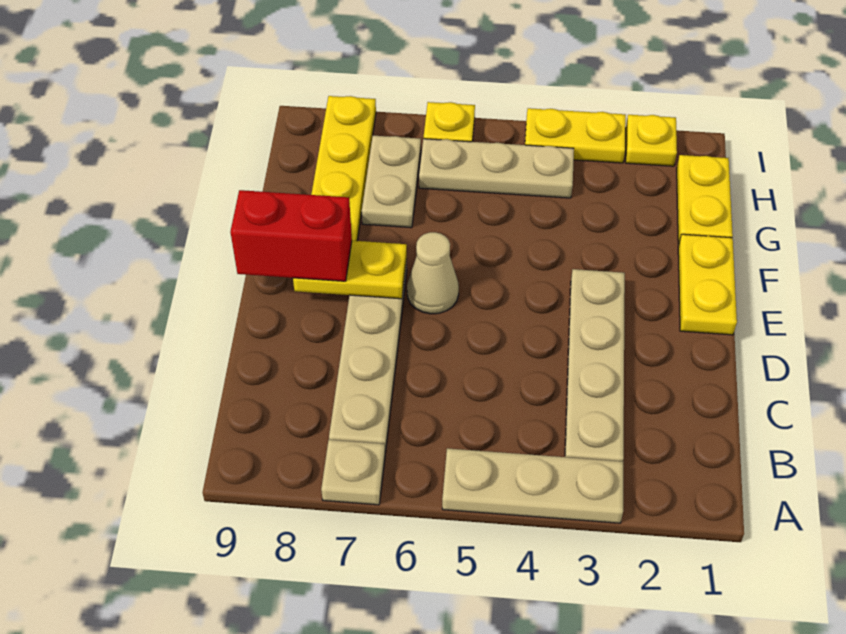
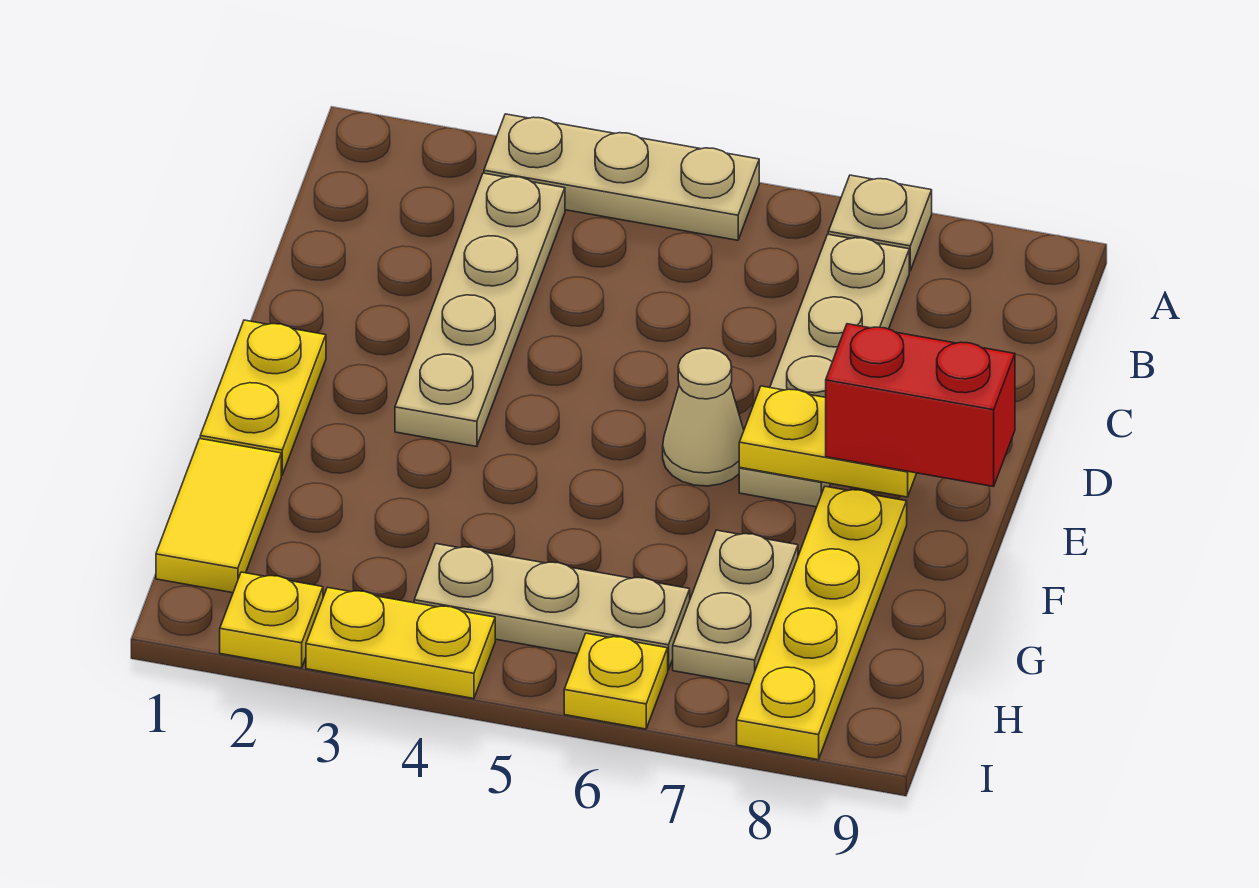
yellow 1x2 plate [677,155,733,245] -> yellow 1x2 tile [156,439,281,593]

